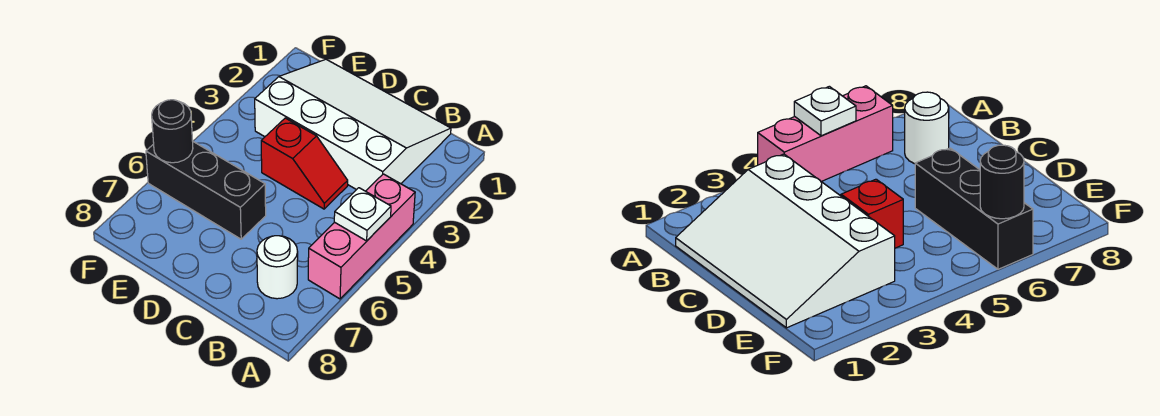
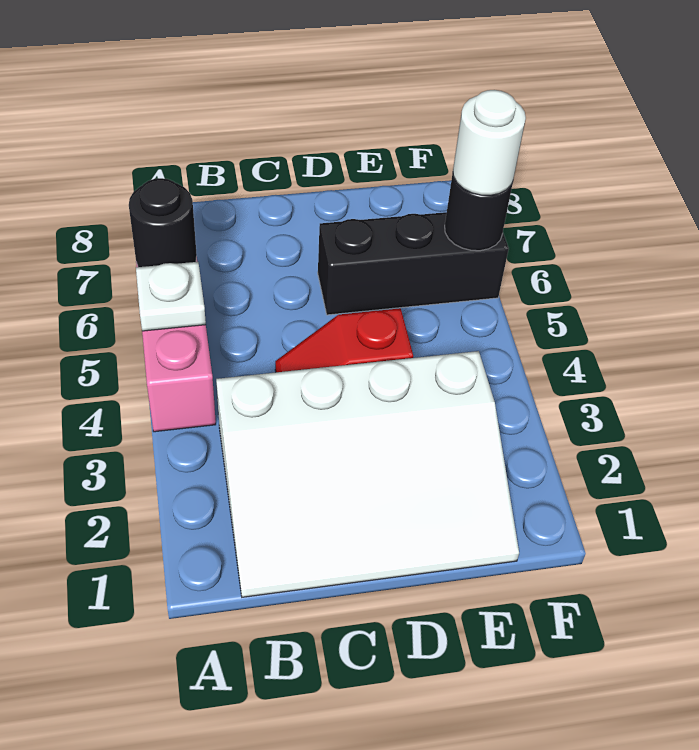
none -> black 1x1 round brick [129,178,197,267]
white 1x1 round brick [257,236,298,299] -> white 1x1 round brick moved to [453,90,526,195]

